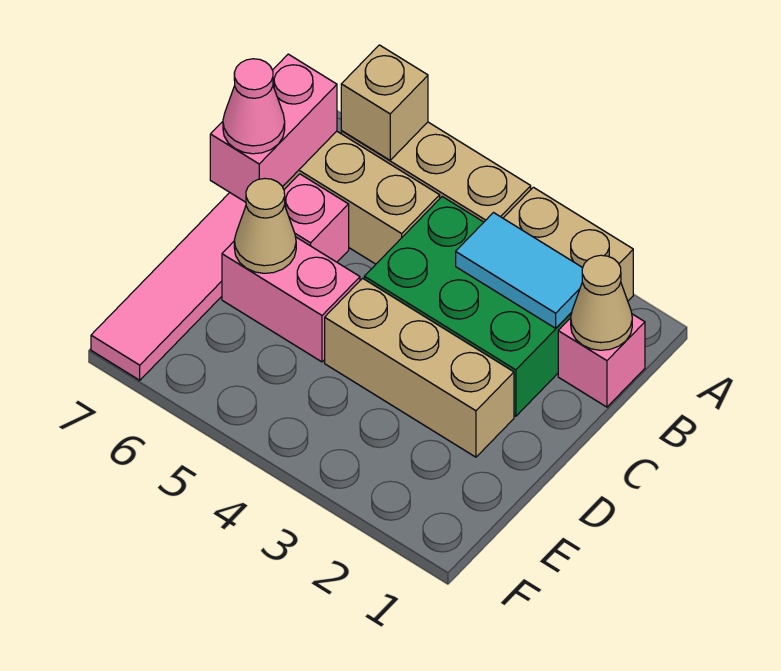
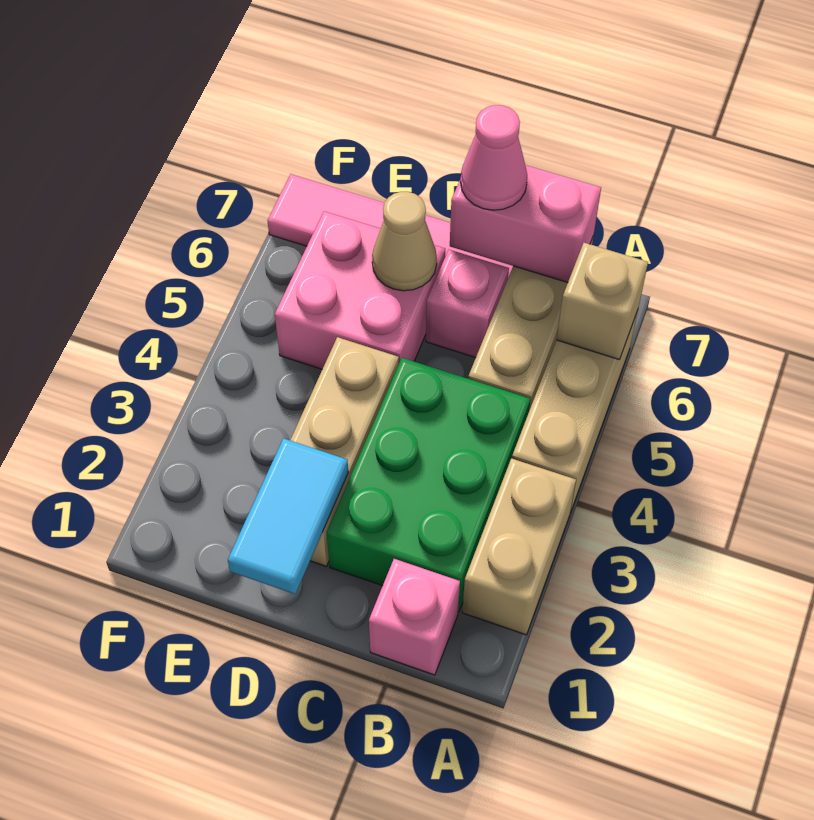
tan 1x1 cone [571,255,632,350] -> none
cyan 1x2 tile [456,213,582,328] -> cyan 1x2 tile moved to [228,438,348,594]
pink 1x2 brick [222,237,360,362] -> pink 2x2 brick [275,211,445,369]

